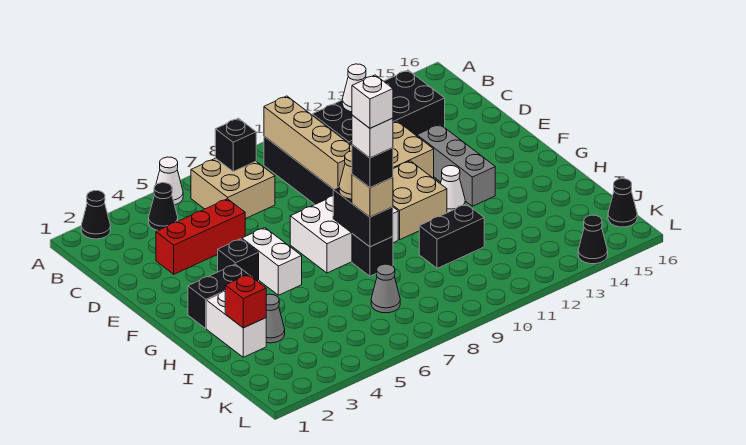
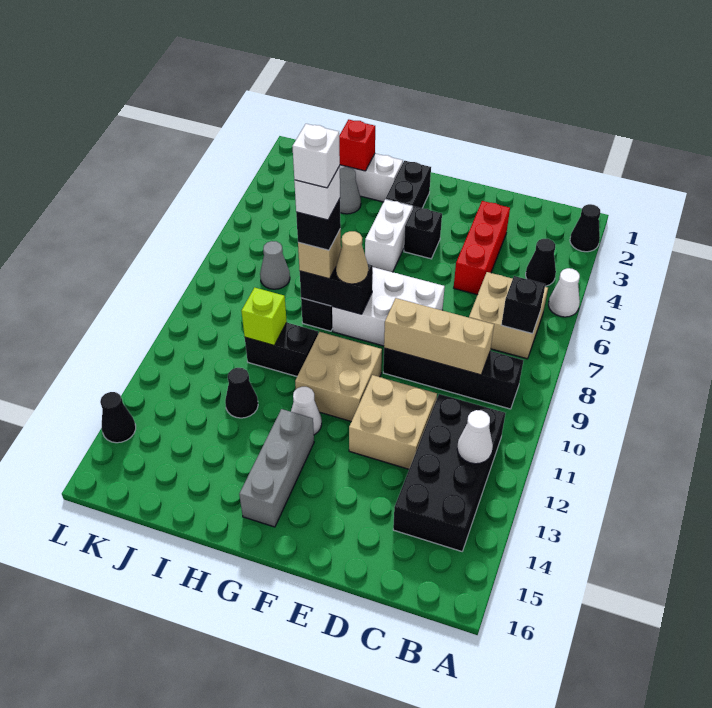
tan 1x4 brick [264,96,352,189] -> tan 1x3 brick [384,298,494,375]
grey 1x3 brick [417,124,495,206] -> grey 1x3 brick turned to [239,409,314,527]
white 1x2 brick [242,228,302,295] -> white 1x2 brick turned to [365,199,413,272]
white 2x3 brick [290,196,398,273] -> white 2x3 brick turned to [332,267,445,346]
black 1x2 brick [419,204,484,268] -> black 1x2 brick turned to [245,323,318,376]
none -> lime 1x1 brick [241,288,287,345]
black 1x1 cone [608,179,637,227] -> black 1x1 cone moved to [225,368,258,418]

